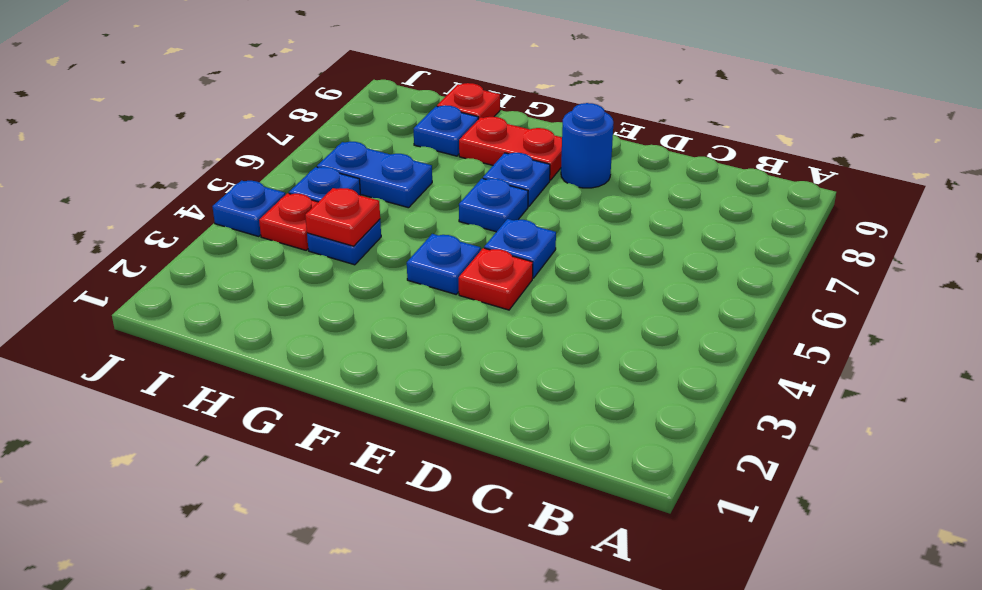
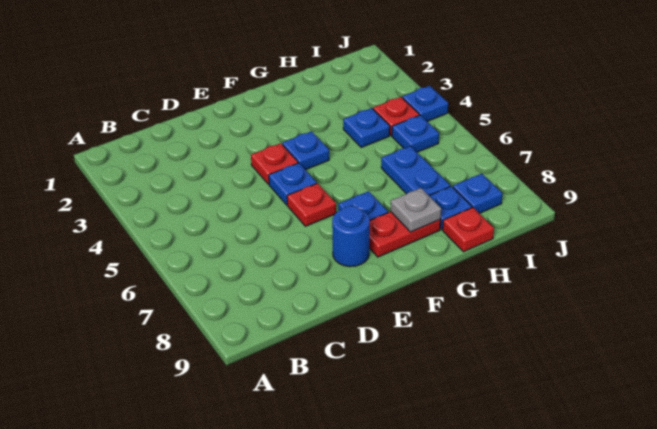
blue 1x1 plate [459,179,528,232] -> blue 1x1 plate moved to [453,173,502,213]
none -> grey 1x1 plate [391,188,441,232]
red 1x1 plate [305,188,380,246] -> red 1x1 plate moved to [287,183,336,226]
blue 1x2 plate [317,142,432,208] -> blue 1x2 plate turned to [381,146,450,195]

